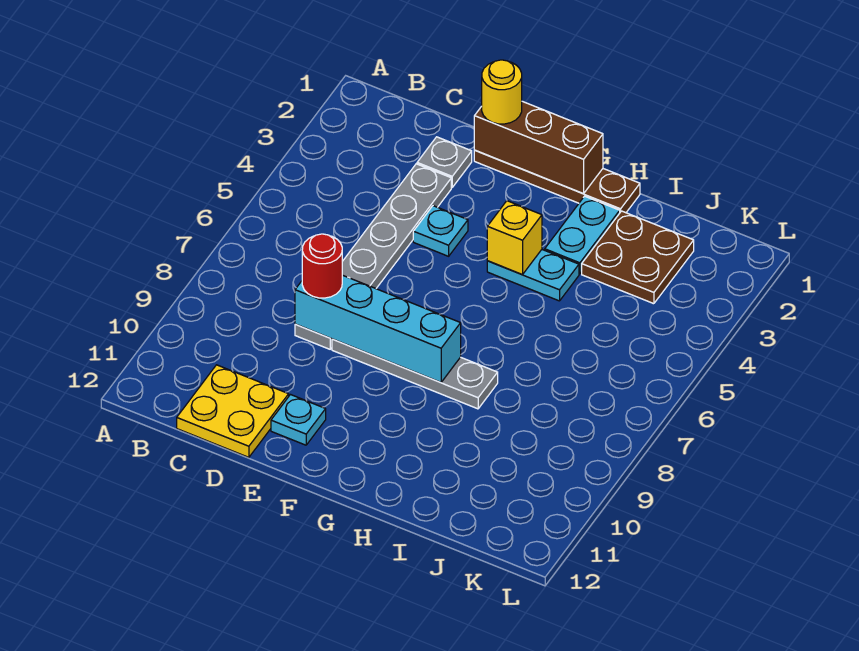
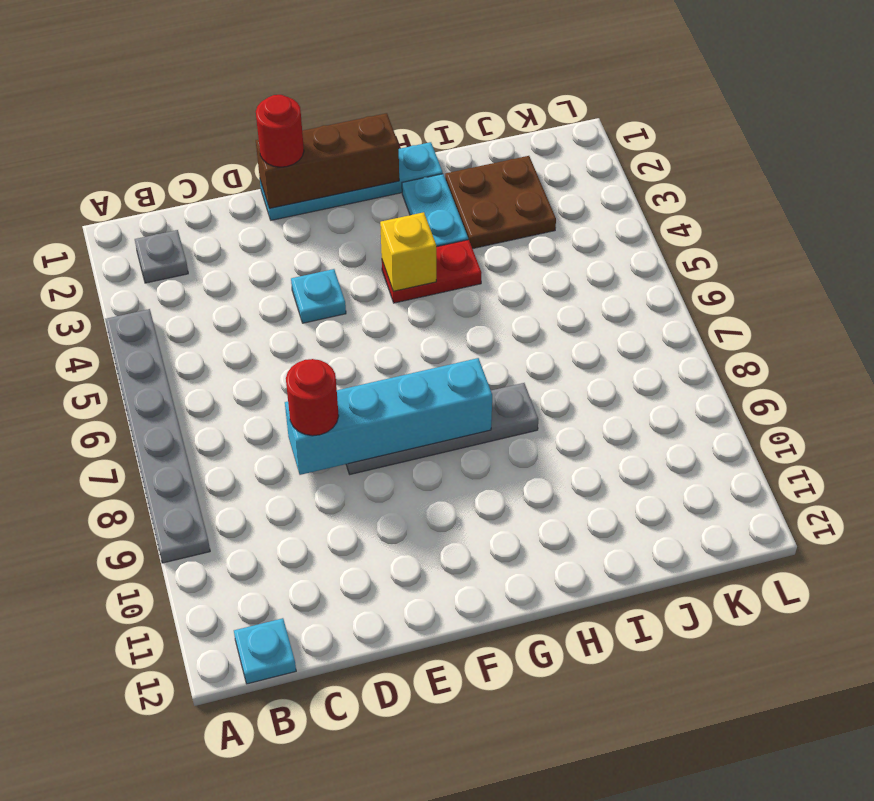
yellow 2x2 plate [177,365,289,457] -> none
grey 1x1 plate [417,137,472,187] -> grey 1x1 plate moved to [135,230,188,283]
grey 1x6 plate [295,164,451,349] -> grey 1x6 plate moved to [105,309,210,563]
brown 1x4 plate [474,150,640,213] -> cyan 1x4 plate [260,142,443,220]
yellow 1x1 round brick [482,60,522,124] -> red 1x1 round brick [256,95,304,167]
cyan 1x1 plate [271,395,326,445] -> cyan 1x1 plate moved to [234,618,296,684]
cyan 1x2 plate [487,250,579,301] -> red 1x2 plate [382,240,482,303]

